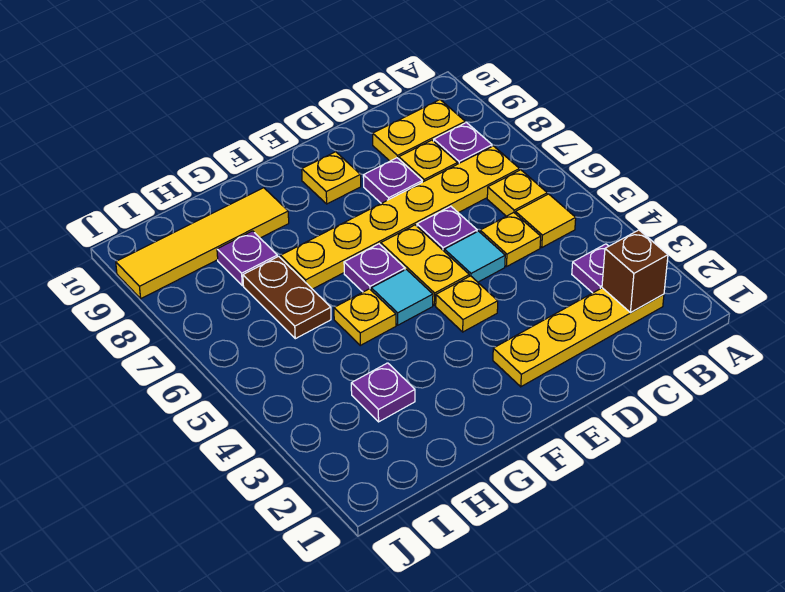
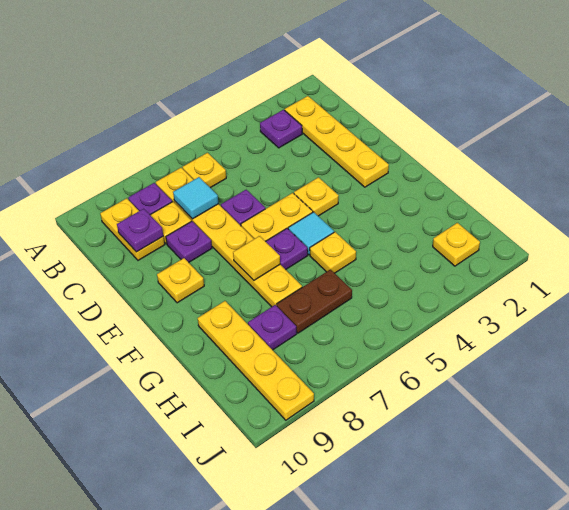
brown 1x1 brick [602,230,668,313] -> none
yellow 1x1 tile [515,194,576,247] -> yellow 1x1 tile moved to [233,236,280,280]
yellow 1x1 plate [480,213,541,267] -> yellow 1x1 plate moved to [433,223,480,266]
cyan 1x1 tile [444,231,505,282] -> cyan 1x1 tile moved to [173,177,218,219]
yellow 1x4 tile [116,188,289,299] -> yellow 1x4 plate [198,301,314,420]
purple 1x1 plate [351,363,415,422] -> purple 1x1 plate moved to [117,209,163,252]

